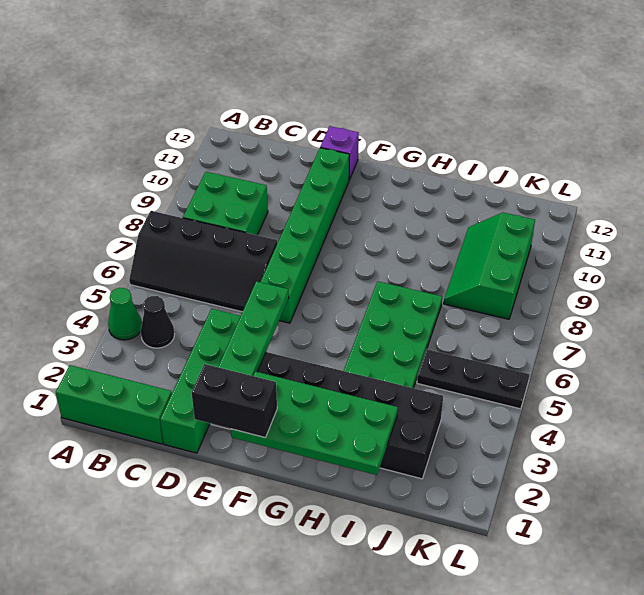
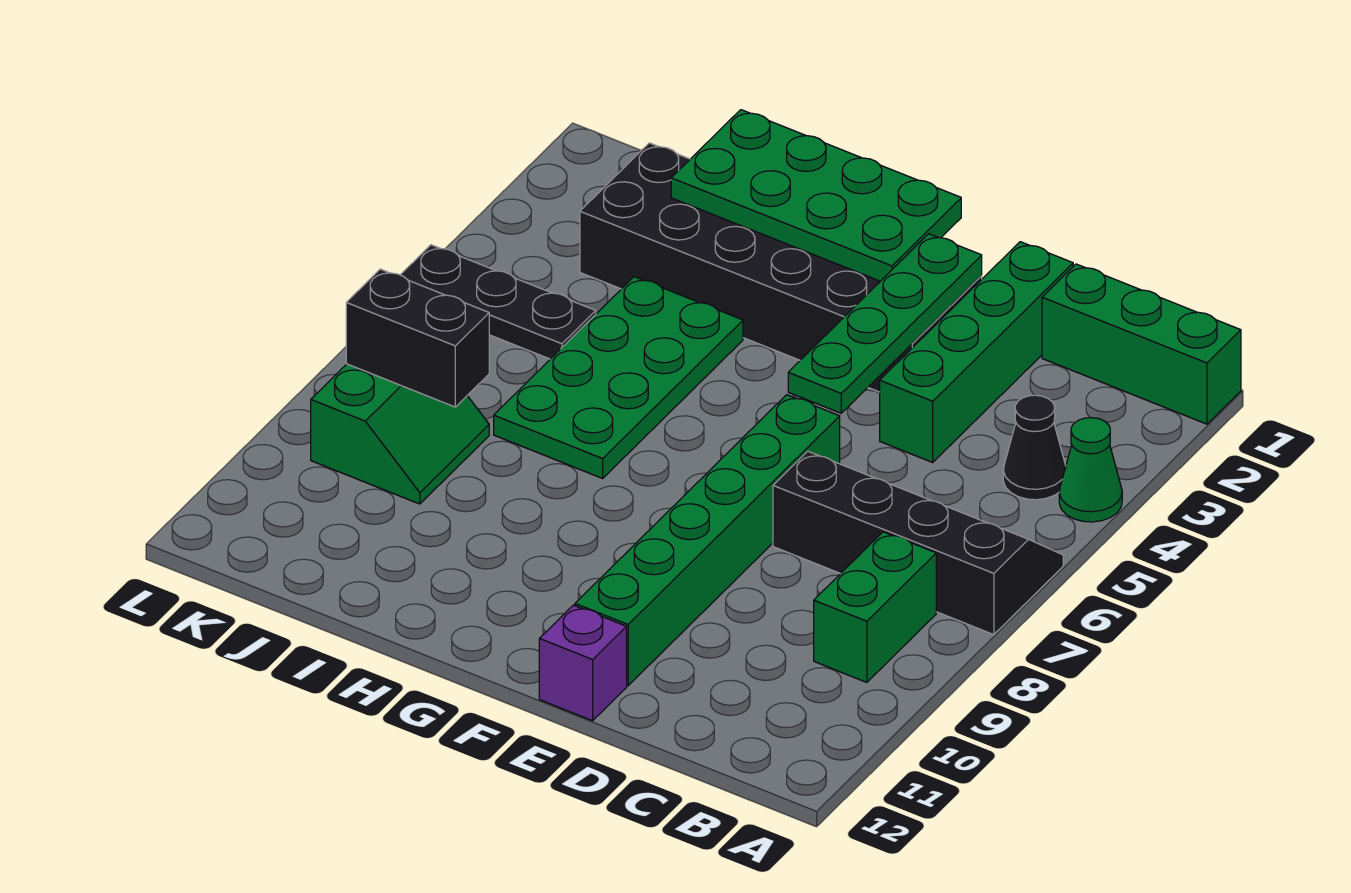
green 2x2 brick [183,172,268,235] -> green 1x2 brick [814,532,936,682]
black 1x2 brick [192,364,277,438] -> black 1x2 brick moved to [346,269,489,407]
green 2x3 slope [444,213,535,319] -> green 2x2 slope [311,364,489,504]

